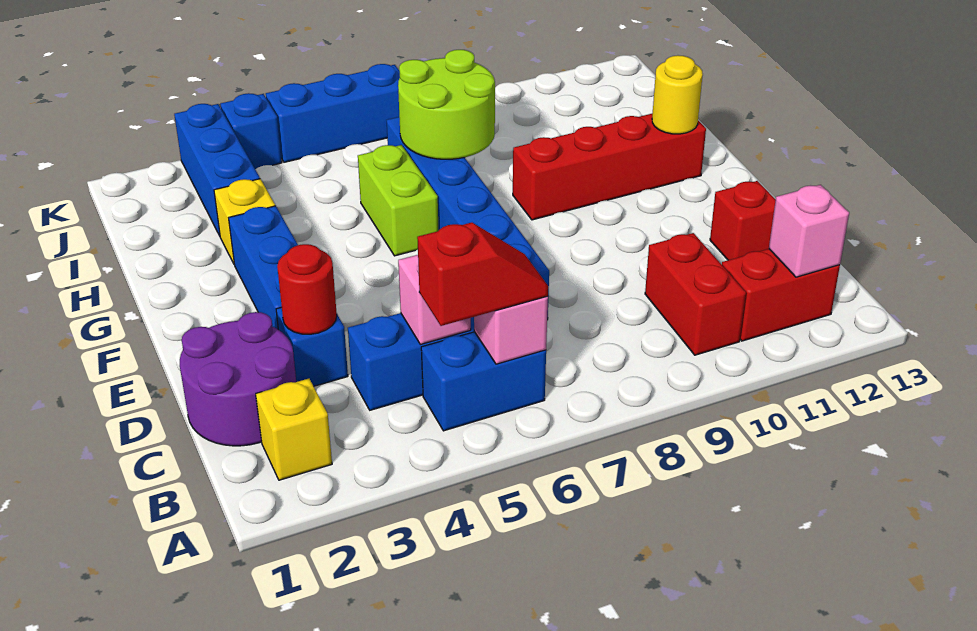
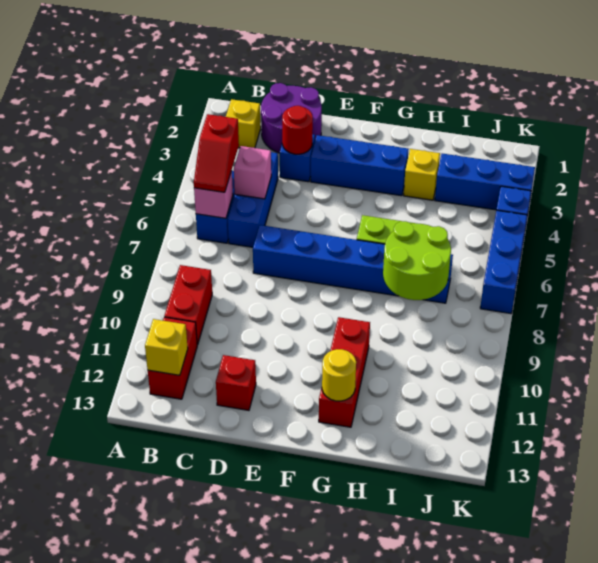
red 1x2 brick [645,233,746,355] -> red 1x2 brick turned to [164,265,212,345]
pink 1x1 brick [769,185,849,277] -> yellow 1x1 brick [145,319,188,375]
red 1x4 brick [513,113,706,220] -> red 1x3 brick [319,317,370,427]

